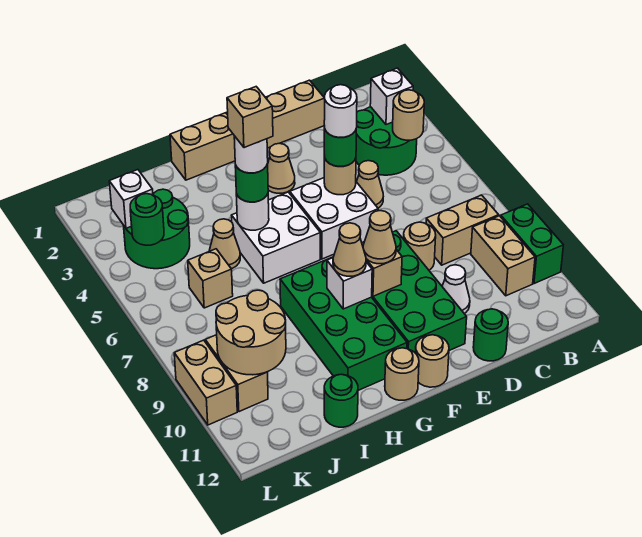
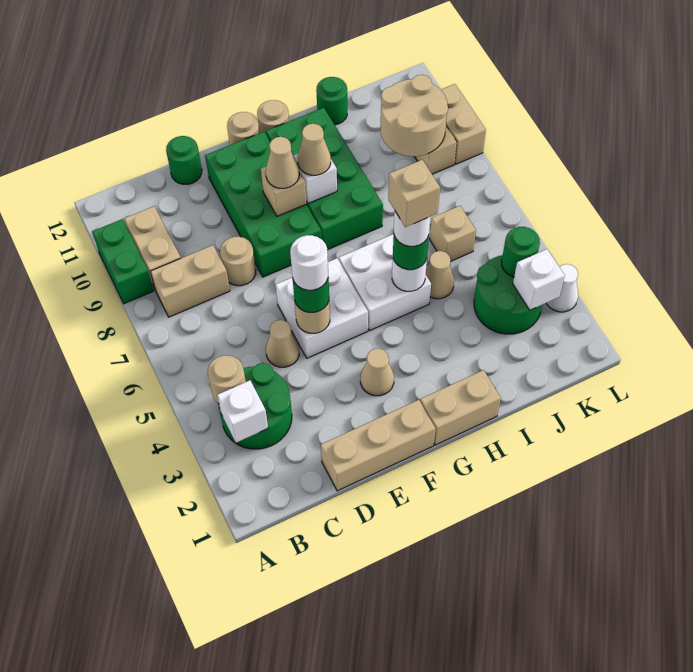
white 1x1 cone [442,265,470,313] -> white 1x1 cone moved to [546,264,578,312]

